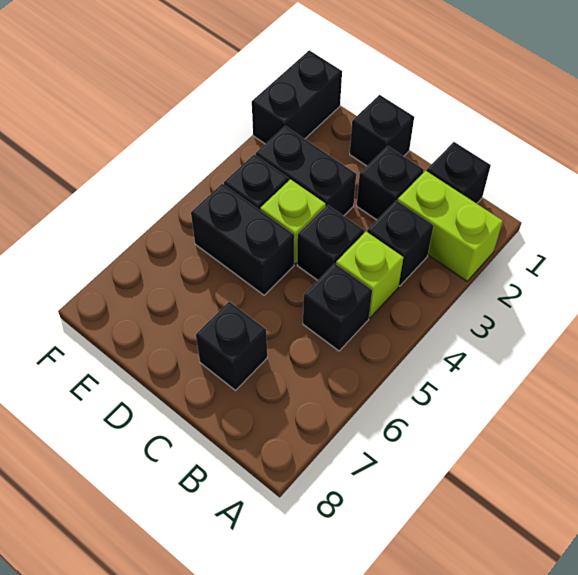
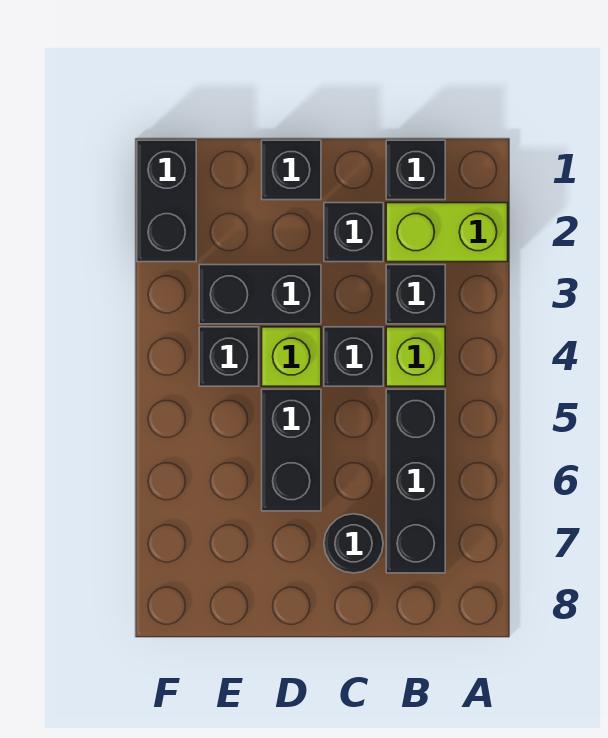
black 1x1 brick [303,263,372,351] -> black 1x3 brick [386,389,445,573]
black 1x1 brick [196,302,267,390] -> black 1x1 round brick [324,514,383,573]
black 1x2 brick [191,184,294,295] -> black 1x2 brick turned to [262,389,321,511]

